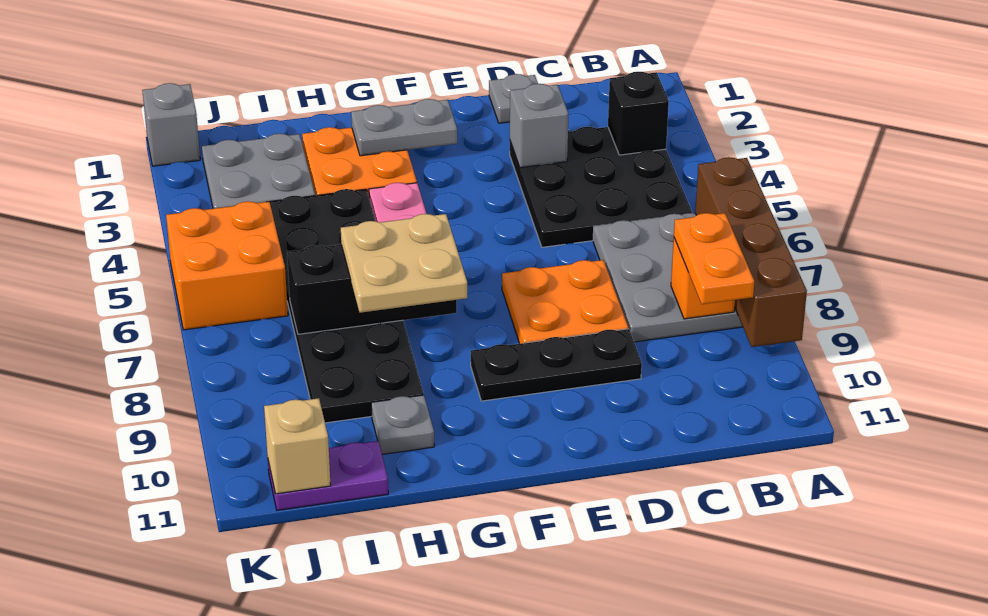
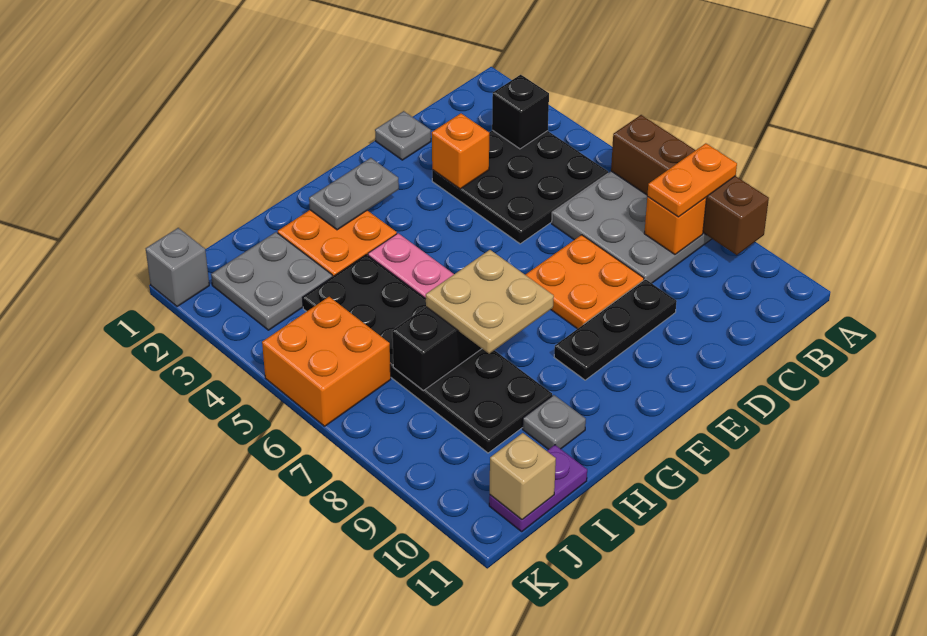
orange 1x2 plate [674,213,754,304] -> orange 1x2 plate turned to [647,143,737,217]
grey 1x1 brick [510,84,568,168] -> orange 1x1 brick [432,113,489,189]

